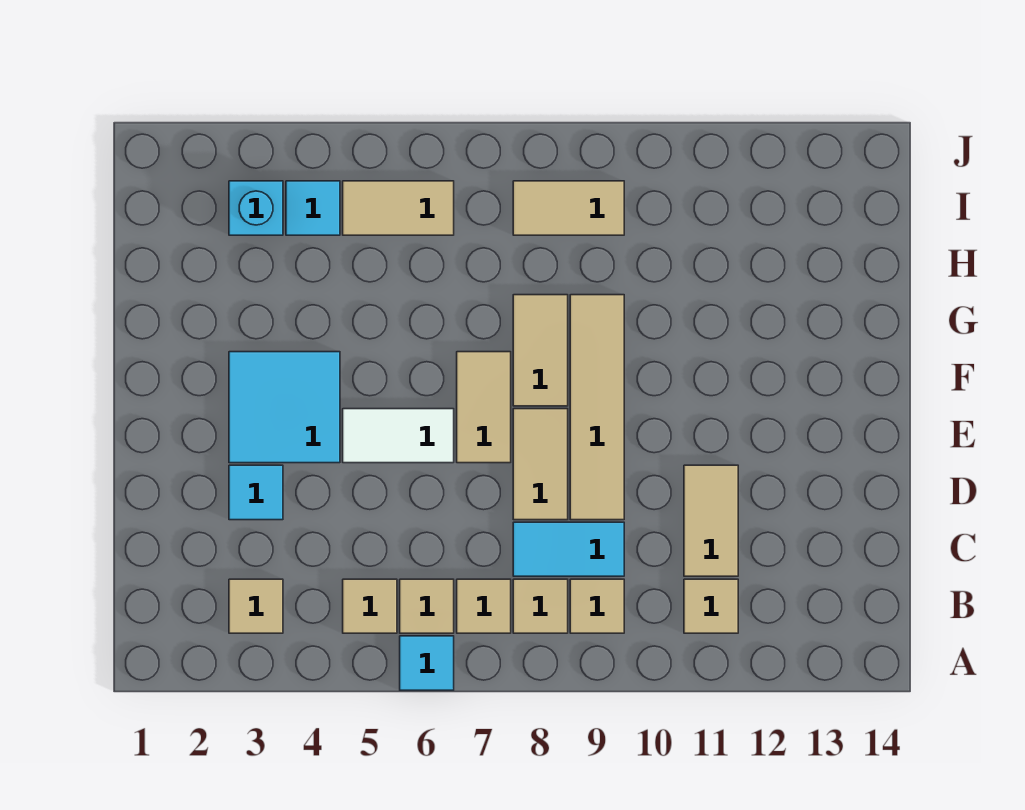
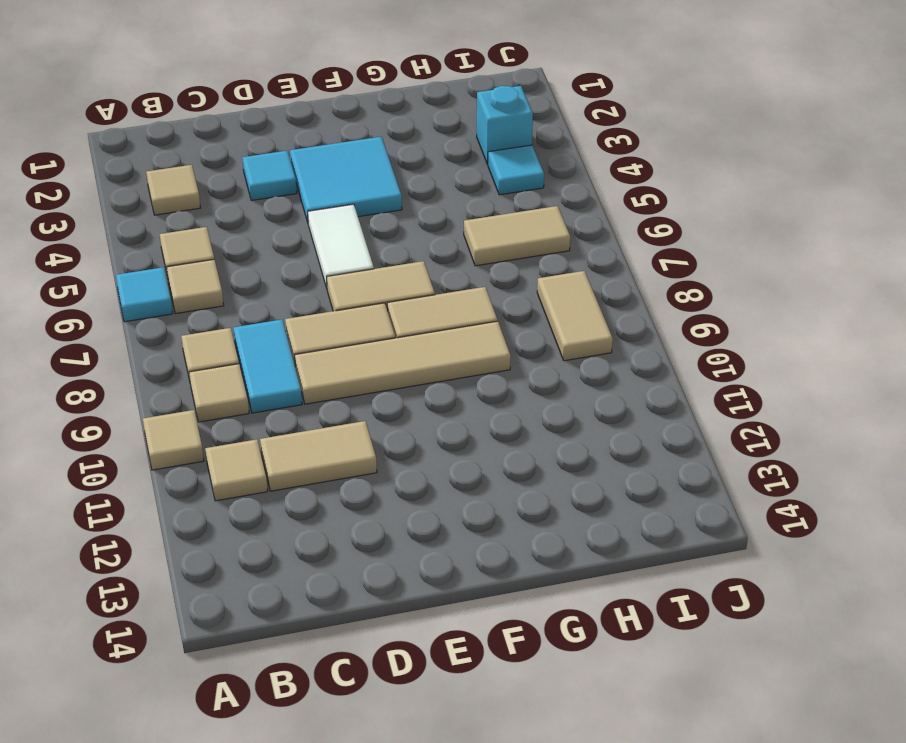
tan 1x1 tile [457,579,511,633] -> tan 1x1 tile moved to [143,410,204,470]
tan 1x2 tile [343,181,454,235] -> tan 1x2 tile turned to [464,206,570,266]

